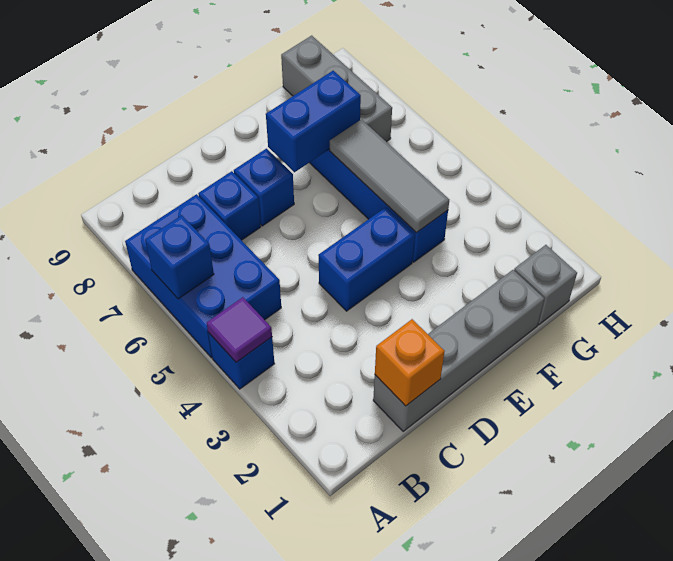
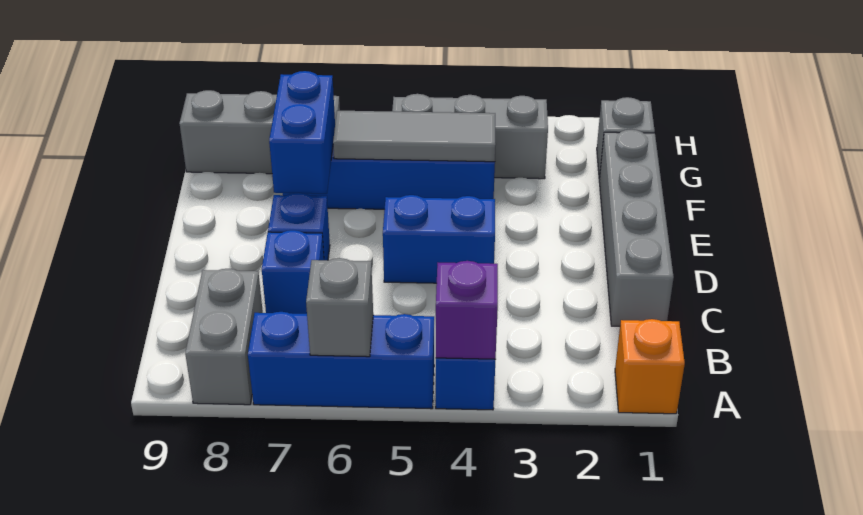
purple 1x1 tile [207,297,272,362] -> purple 1x1 brick [436,261,498,359]
blue 2x3 brick [125,194,281,358] -> blue 1x3 brick [248,312,434,409]
blue 1x1 brick [145,215,214,299] -> grey 1x1 brick [306,258,373,357]
none -> grey 1x2 brick [185,269,263,405]
orange 1x1 brick [375,319,445,406] -> orange 1x1 brick moved to [615,319,685,414]
blue 1x2 brick [318,207,415,311] -> blue 1x2 brick turned to [383,195,495,283]
none -> grey 1x3 brick [392,94,548,179]

